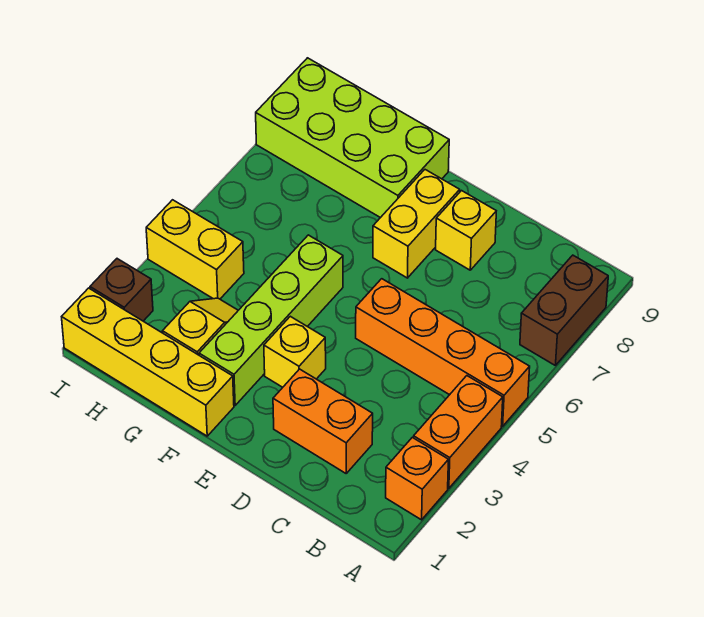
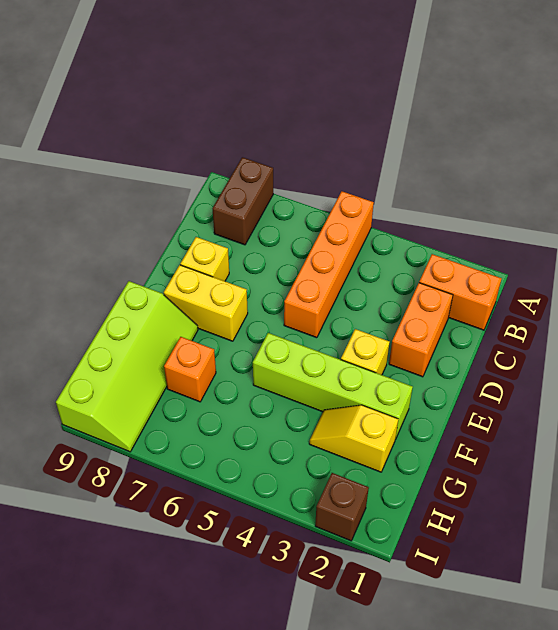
orange 1x1 brick [386,437,448,520] -> orange 1x1 brick moved to [164,337,216,402]
orange 1x2 brick [414,376,503,488] -> orange 1x2 brick moved to [419,254,502,330]
brown 1x2 brick [520,255,608,365] -> brown 1x2 brick turned to [213,157,273,245]
yellow 1x4 brick [62,288,234,436] -> none
lime 2x4 brick [256,58,449,218] -> lime 2x4 slope [56,281,198,452]
yellow 1x2 brick [146,200,244,299] -> none

